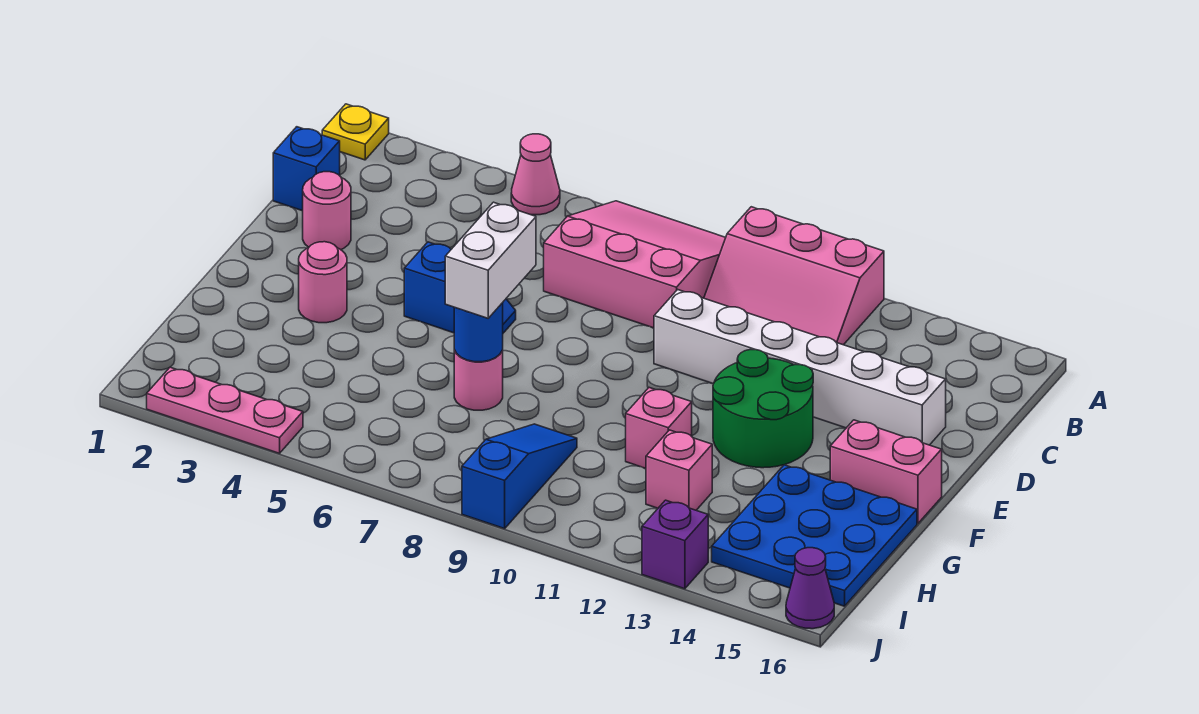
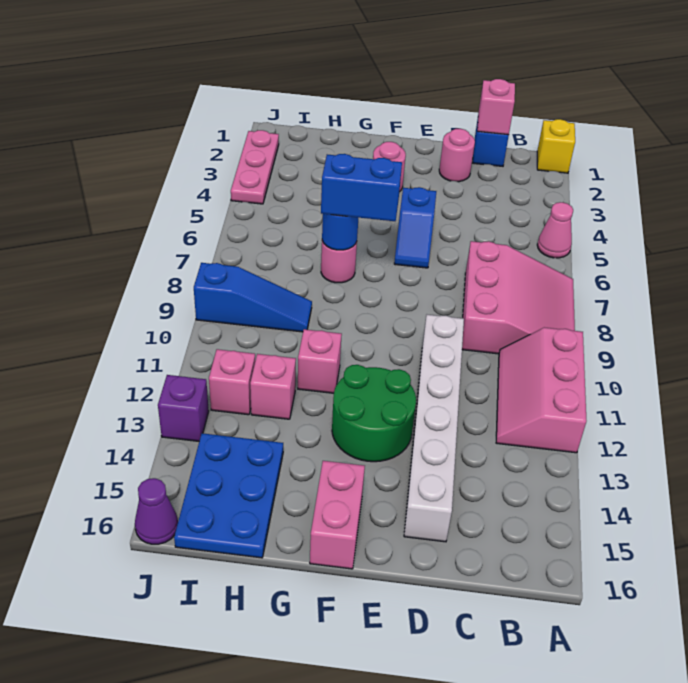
yellow 1x1 plate [322,104,389,160] -> yellow 1x1 brick [537,119,575,173]
none -> pink 1x1 brick [477,79,515,135]
white 1x2 brick [445,202,536,318] -> blue 1x2 brick [321,154,402,221]
blue 3x3 plate [712,465,917,606] -> blue 2x3 plate [174,433,283,558]
none -> pink 1x1 brick [209,349,255,415]

